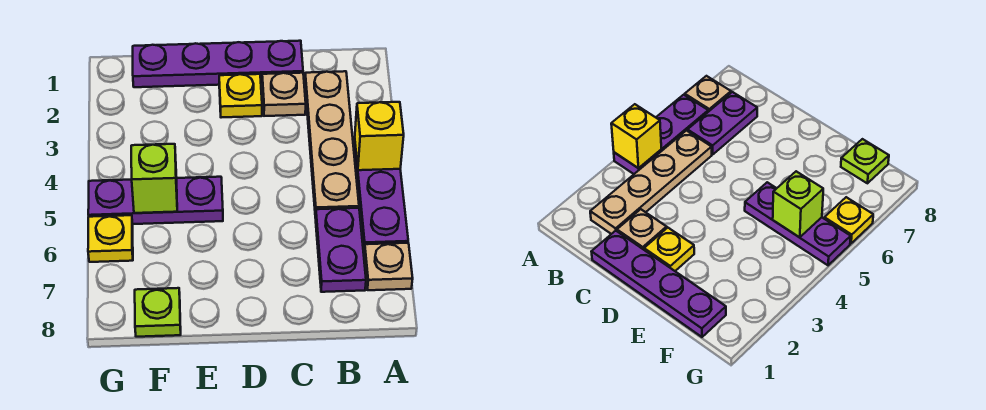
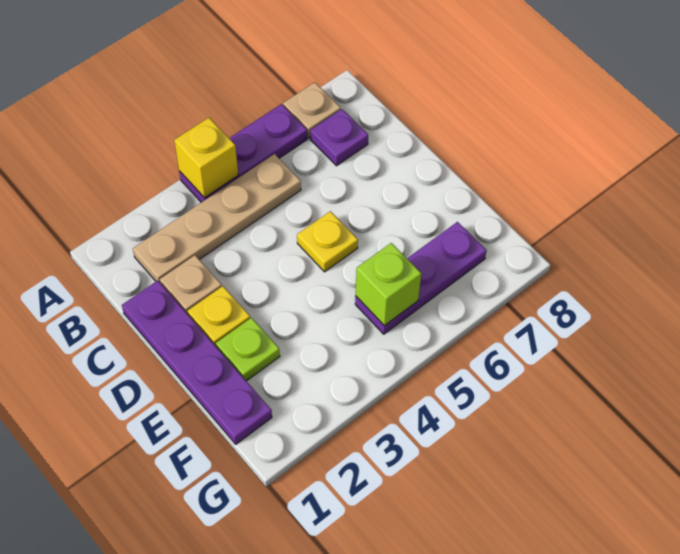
purple 1x2 plate [316,208,366,292] -> purple 1x1 plate [310,109,368,166]
purple 1x3 plate [88,177,223,224] -> purple 1x3 plate turned to [355,222,487,334]
lime 1x1 plate [135,288,181,337] -> lime 1x1 plate moved to [216,318,280,381]
yellow 1x1 plate [88,215,133,262] -> yellow 1x1 plate moved to [297,211,358,272]

